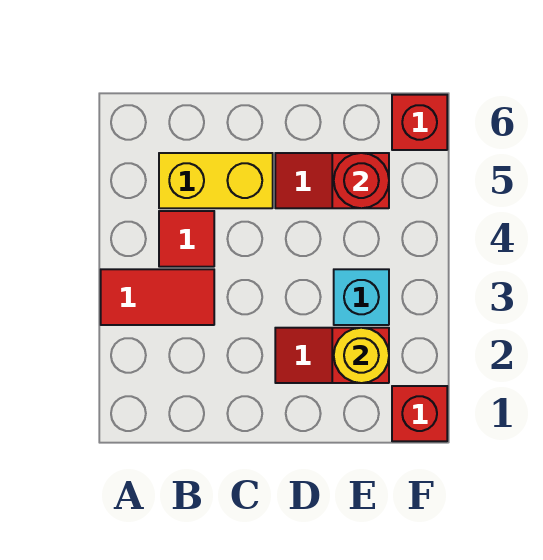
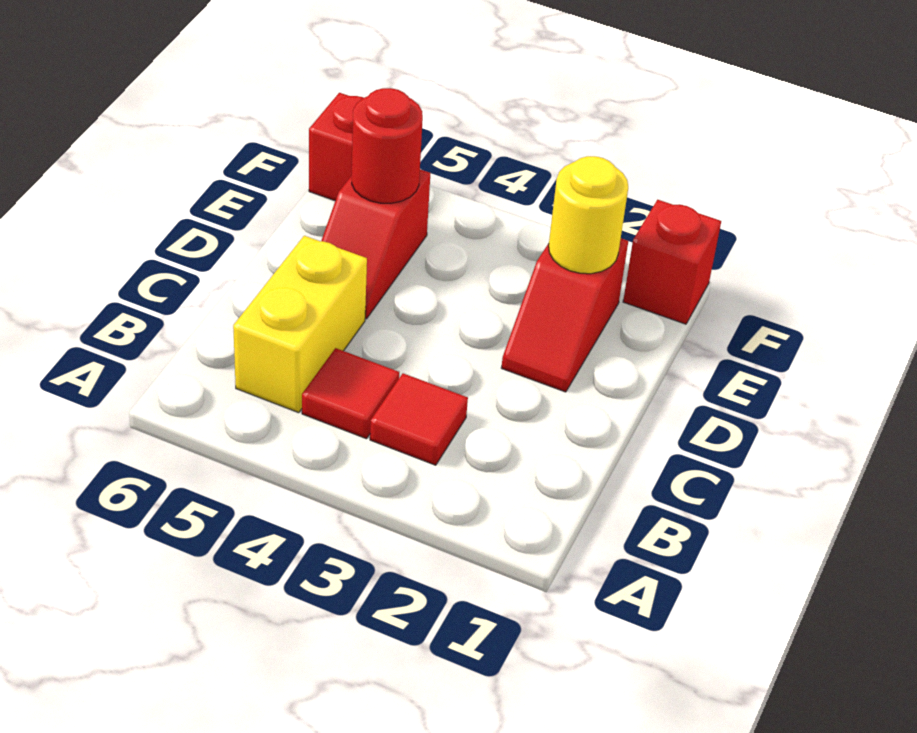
red 1x2 tile [101,269,214,325] -> red 1x1 tile [370,373,468,465]
cyan 1x1 brick [334,269,389,325] -> none

